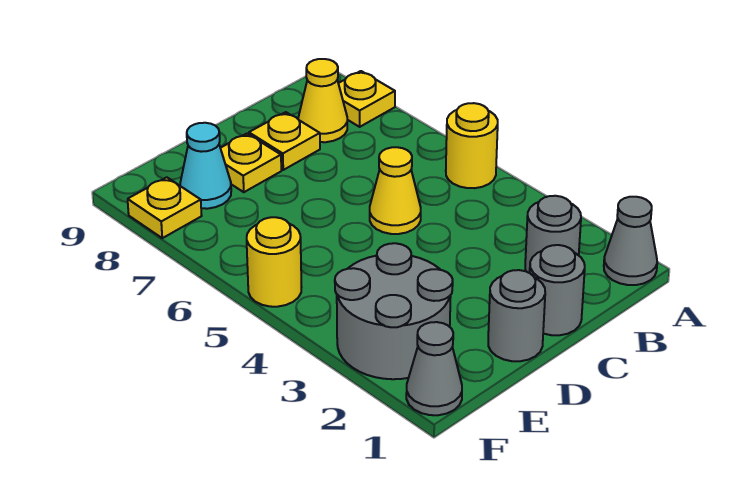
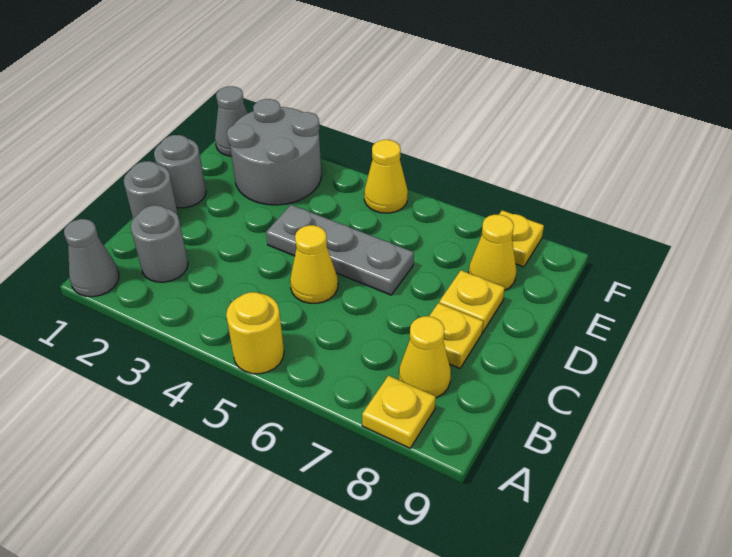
none -> grey 1x3 plate [266,205,414,295]
cyan 1x1 cone [180,123,231,209] -> yellow 1x1 cone [469,215,517,290]
yellow 1x1 round brick [247,217,301,307] -> yellow 1x1 cone [364,140,408,213]

